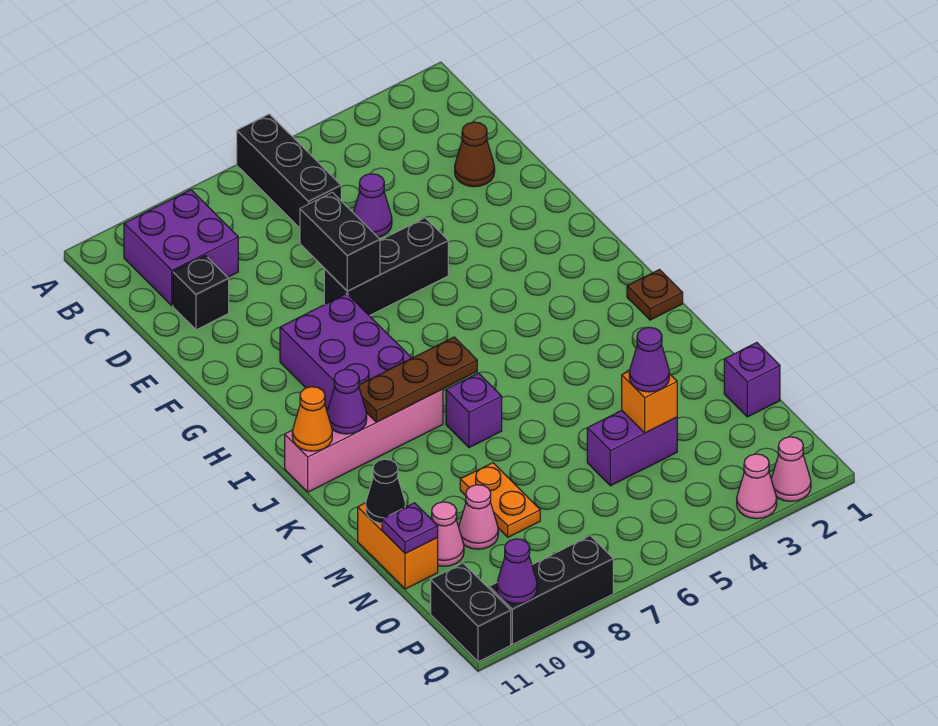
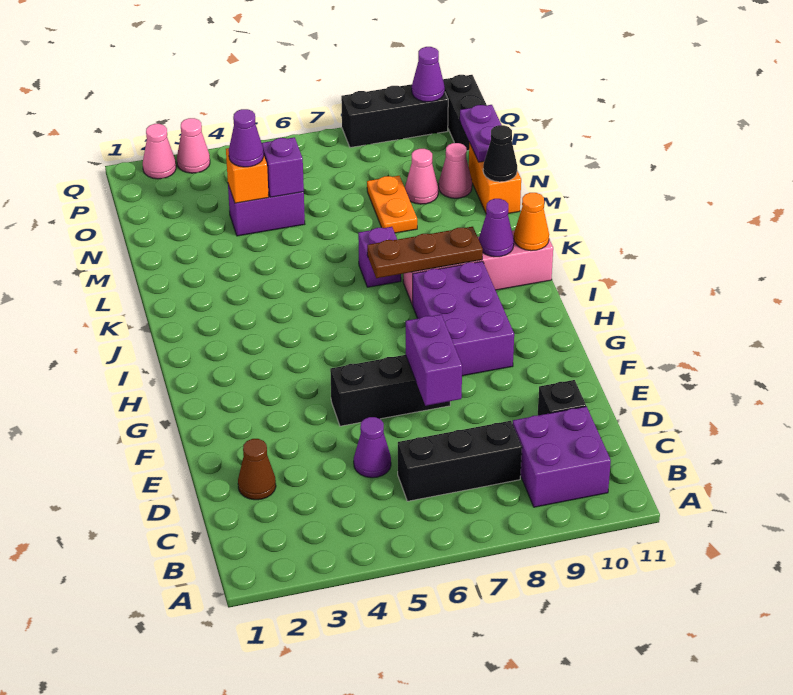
black 1x3 brick [237,114,341,228] -> black 1x3 brick turned to [398,421,522,501]
black 1x2 brick [300,192,380,291] -> purple 1x2 brick [406,315,462,406]
brown 1x1 plate [627,270,683,320] -> none
purple 1x1 brick [724,343,780,417] -> purple 1x1 brick moved to [262,137,304,197]
purple 1x1 plate [382,503,438,554] -> purple 1x2 plate [460,105,501,162]

